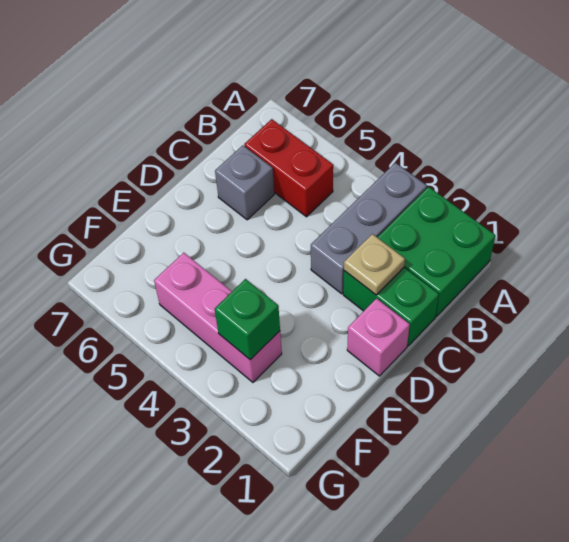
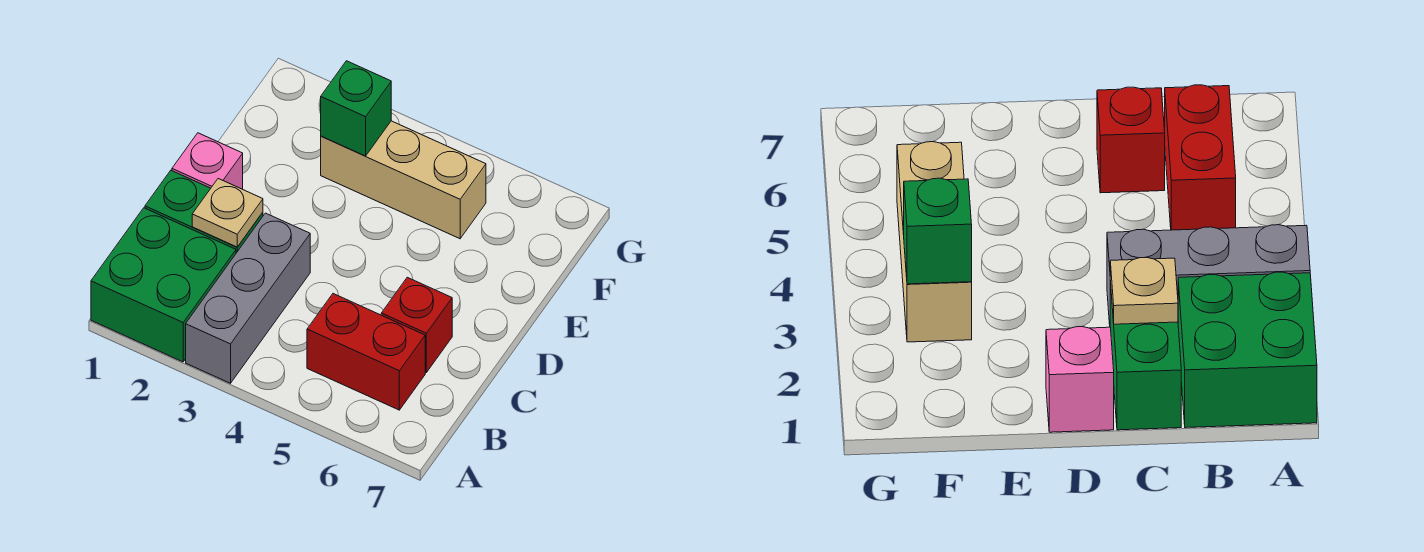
grey 1x1 brick [215,146,274,220] -> red 1x1 brick [381,277,452,372]
pink 1x3 brick [154,253,282,382] -> tan 1x3 brick [321,121,486,239]

